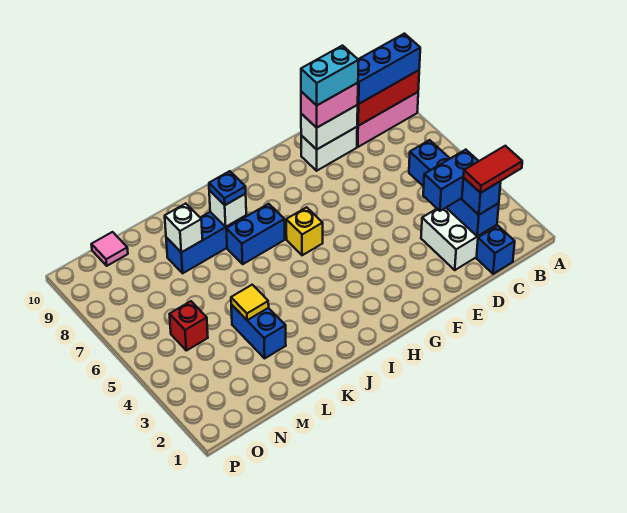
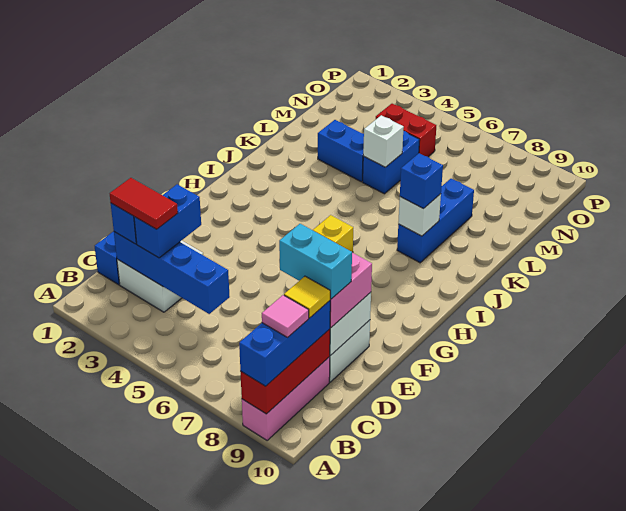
red 1x2 tile [463,146,522,193] -> red 1x2 tile turned to [110,178,178,229]
cyan 1x2 brick [301,46,359,105] -> cyan 1x2 brick turned to [279,224,352,299]
blue 1x2 brick [226,204,285,264] -> blue 1x2 brick moved to [363,131,419,194]
blue 1x1 plate [209,171,246,205] -> blue 1x1 brick [400,153,443,209]
yellow 1x1 tile [231,285,269,320] -> yellow 1x1 tile moved to [284,276,330,318]
white 1x1 brick [165,204,202,252] -> white 1x1 brick moved to [363,115,404,167]
red 1x1 brick [170,301,208,351] -> red 1x2 brick [376,104,436,157]
pink 1x1 tile [91,232,128,266] -> pink 1x1 tile moved to [262,295,309,337]

